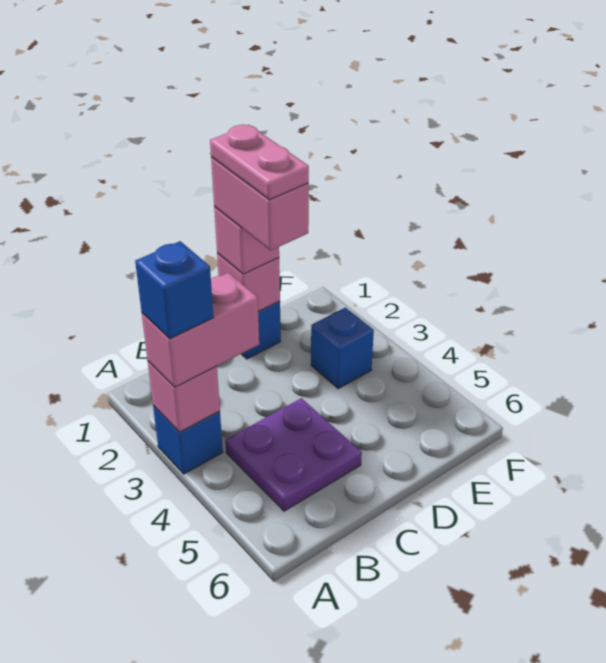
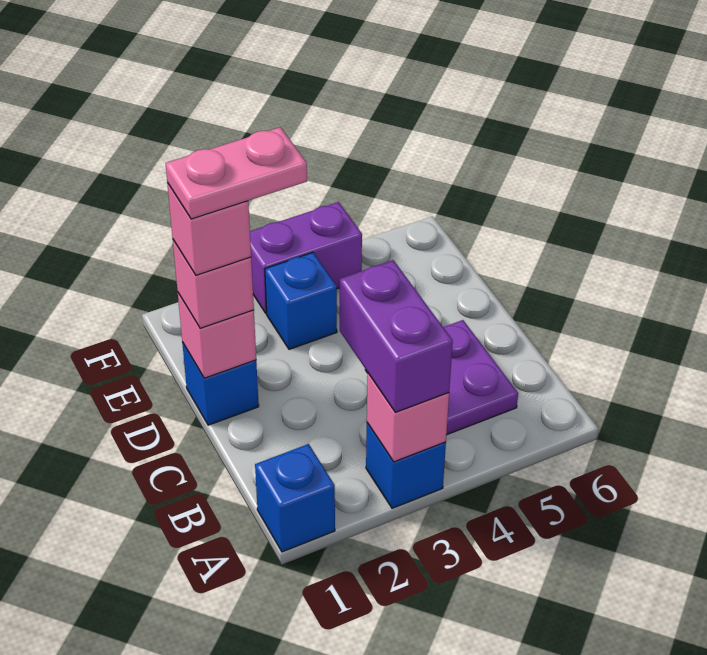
pink 1x2 brick [142,273,259,387] -> purple 1x2 brick [340,260,453,412]
blue 1x1 brick [135,241,214,339] -> blue 1x1 brick moved to [255,444,335,552]
pink 1x2 brick [211,157,309,251] -> pink 1x1 brick [167,183,251,275]
none -> purple 1x2 brick [250,202,362,313]

